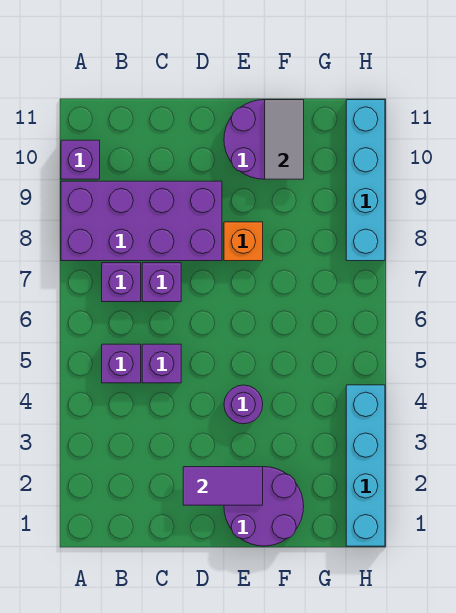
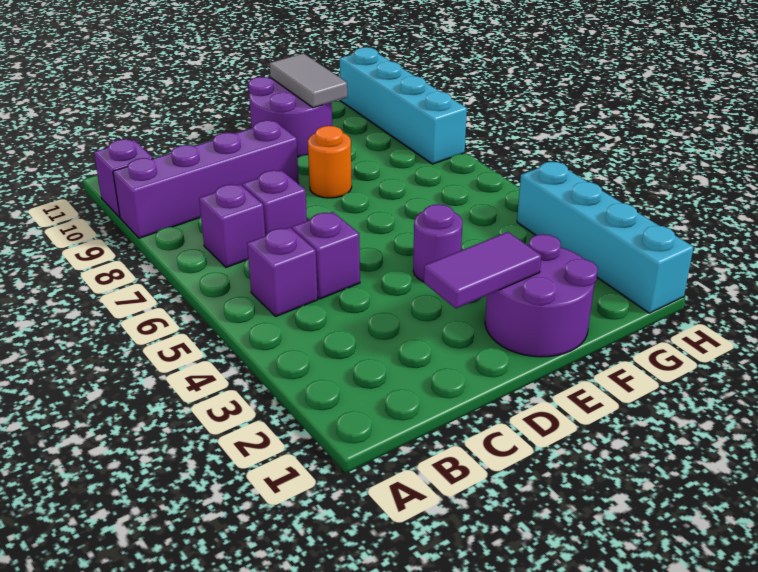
purple 2x4 brick [61,181,222,261] -> purple 1x4 brick [113,120,299,238]
orange 1x1 brick [224,222,263,261] -> orange 1x1 round brick [308,126,352,198]

